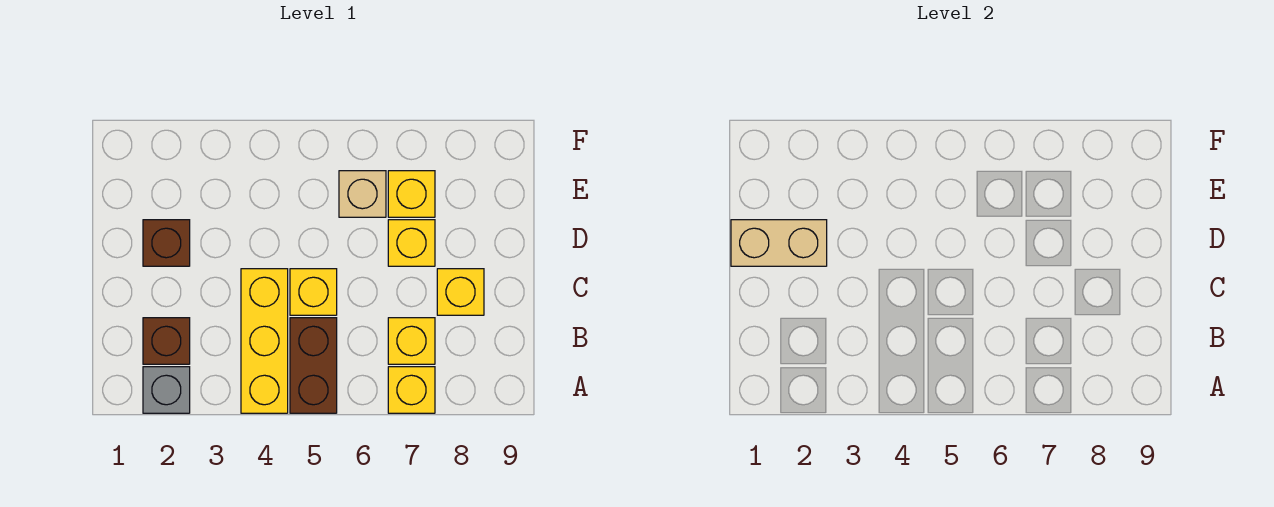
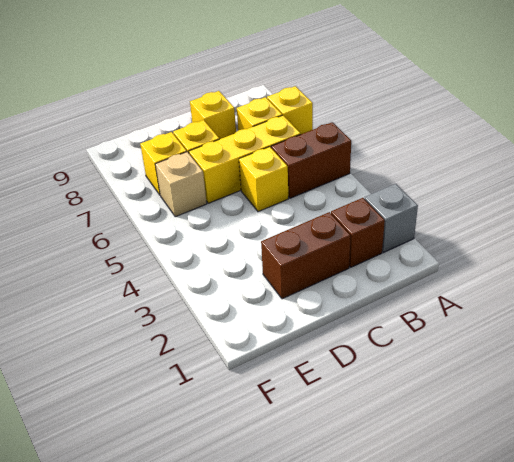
yellow 1x3 brick [241,269,288,413] -> yellow 1x3 brick moved to [189,115,301,203]
tan 1x2 brick [731,220,827,266] -> none
brown 1x1 brick [143,220,190,266] -> brown 1x2 brick [261,212,351,299]

